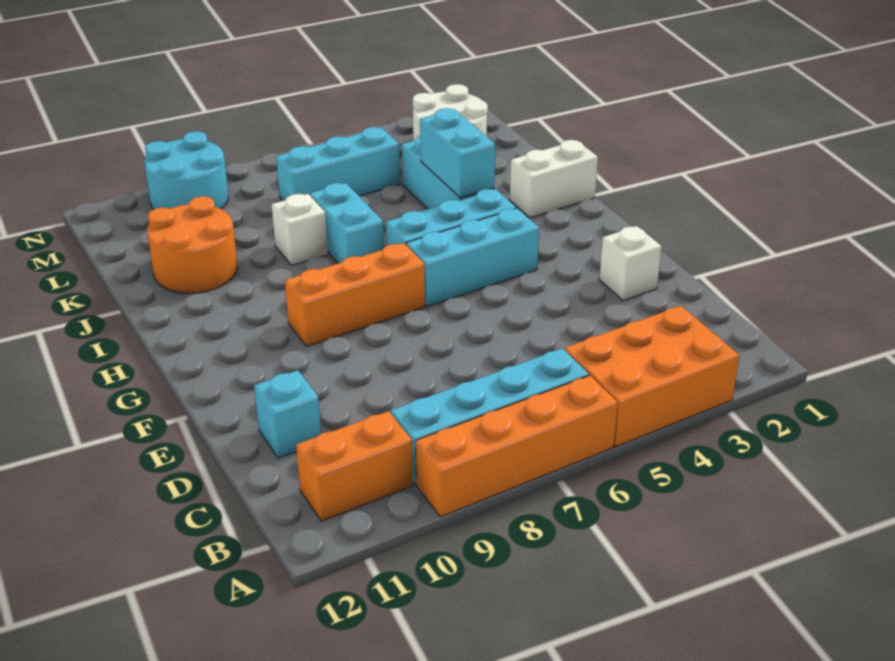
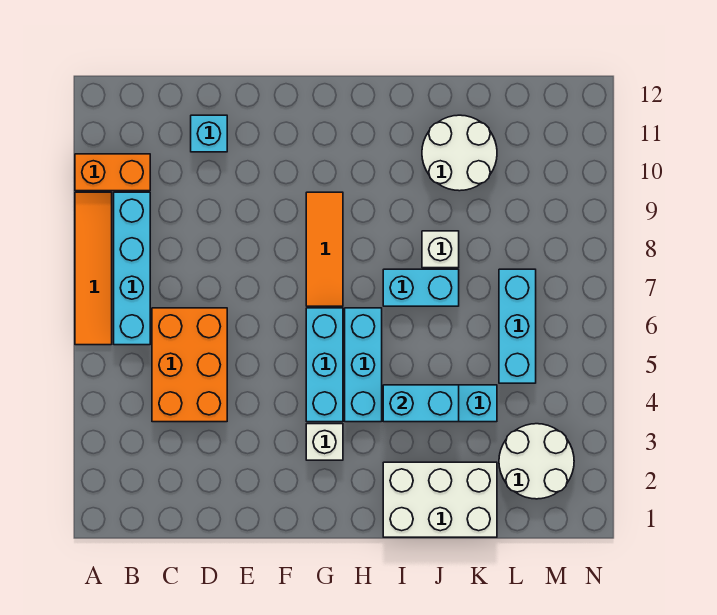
orange 2x3 brick [565,306,740,447] -> orange 2x3 brick moved to [152,308,227,422]
orange 1x4 brick [416,375,618,517] -> orange 1x4 tile [75,192,112,345]
orange 1x2 brick [296,411,413,521] -> orange 1x2 brick turned to [75,154,150,191]
white 1x1 brick [599,226,662,301] -> white 1x1 brick moved to [306,424,343,460]
orange 1x3 brick [285,243,425,346] -> orange 1x3 tile [306,192,343,306]
white 1x2 brick [510,140,598,218] -> white 2x3 brick [383,462,497,537]
orange 2x2 round brick [147,196,237,293] -> white 2x2 round brick [422,115,497,191]
cyan 2x2 round brick [144,131,228,210] -> none

